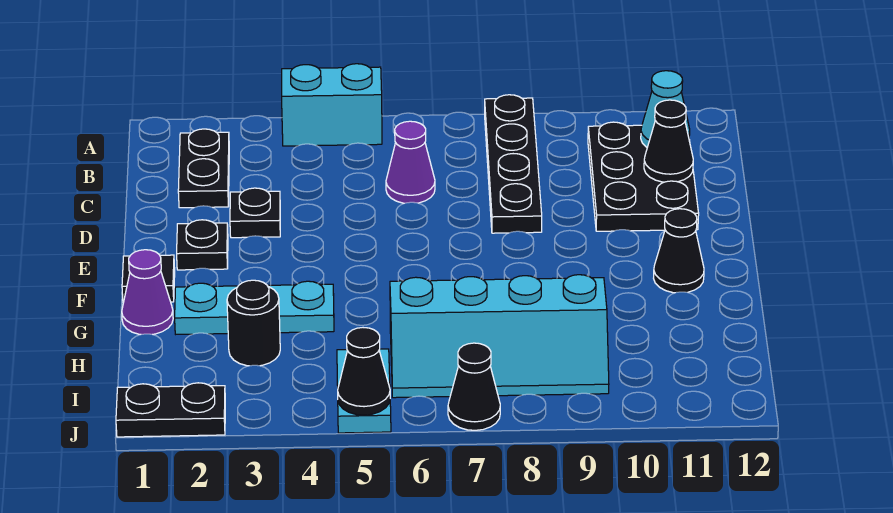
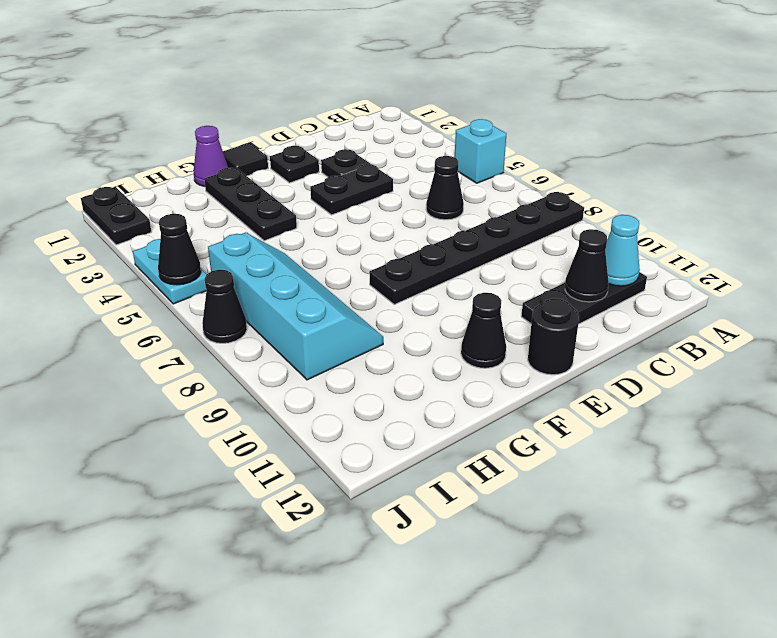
cyan 1x2 brick [282,64,382,146] -> cyan 1x1 brick [455,119,506,183]
black 1x4 plate [485,95,542,233] -> black 1x6 plate [369,192,584,304]
black 1x2 plate [178,129,229,208] -> black 1x2 plate moved to [310,164,393,215]
black 2x3 plate [588,122,699,231] -> black 1x3 plate [521,272,647,324]
purple 1x1 cone [386,121,435,203] -> black 1x1 cone [426,156,464,220]
cyan 1x3 plate [175,281,334,334] -> black 1x3 plate [204,168,297,241]
black 1x1 round brick [227,280,280,366] -> black 1x1 round brick moved to [528,298,579,375]
cyan 2x4 slope [390,275,609,398] -> cyan 2x4 slope turned to [208,232,383,380]
cyan 1x2 plate [337,349,391,433] -> cyan 1x2 plate turned to [133,239,207,304]

